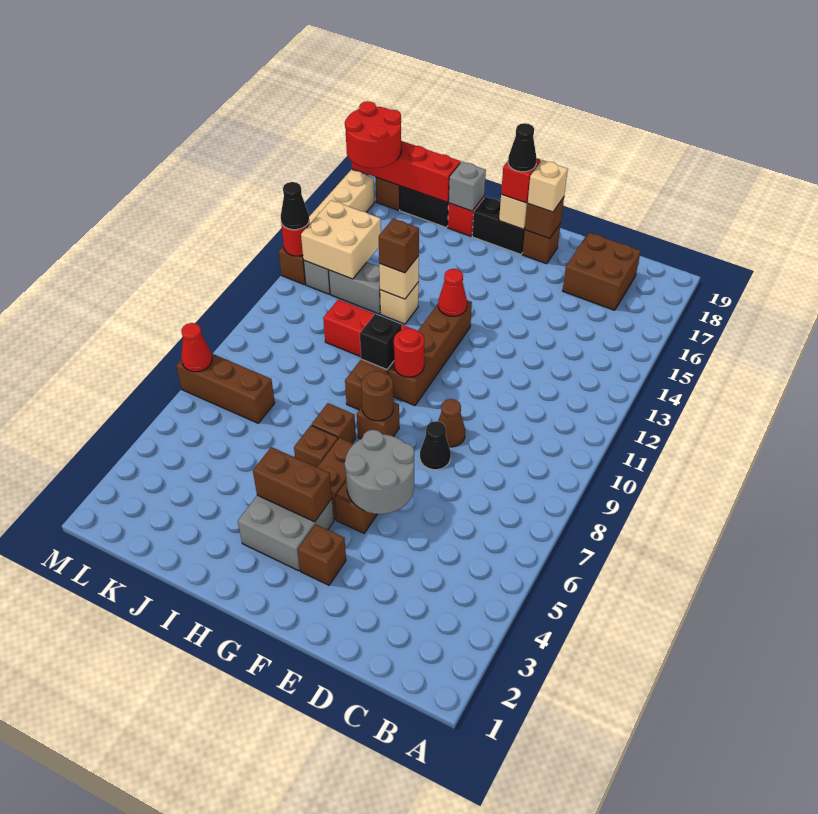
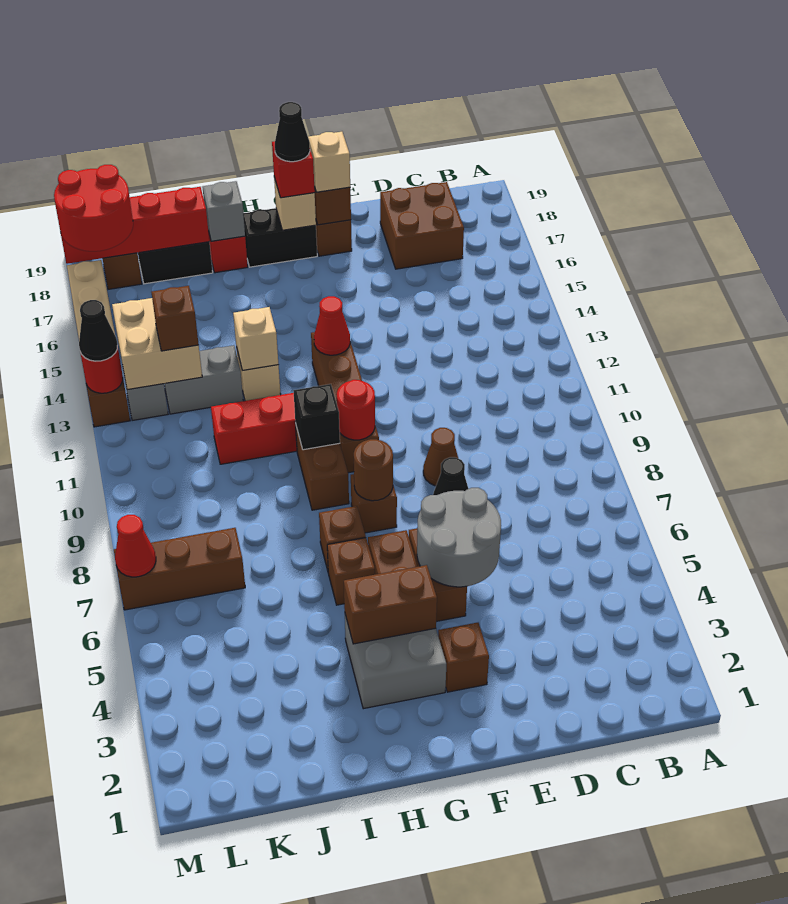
brown 1x1 brick [379,219,419,273] -> brown 1x1 brick moved to [151,286,199,351]

